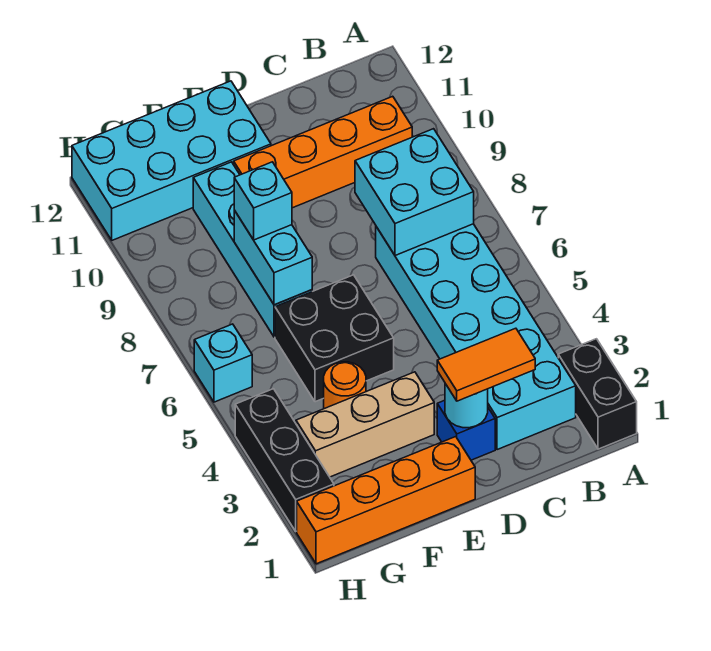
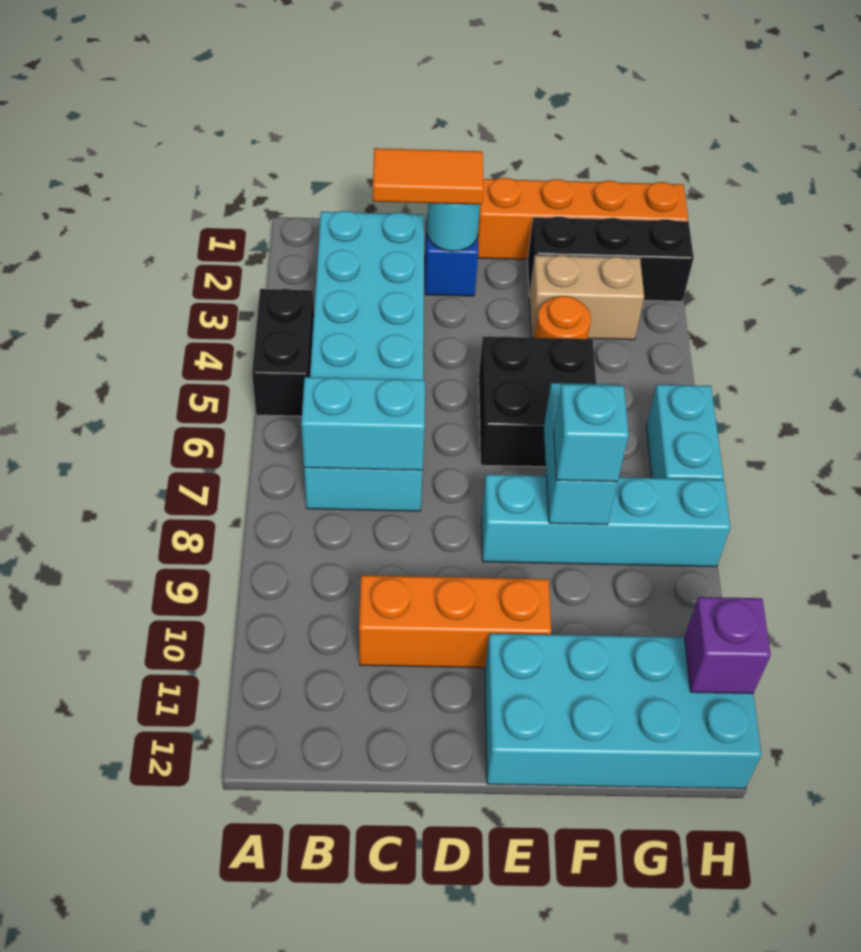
black 1x2 brick [558,339,637,449] -> black 1x2 brick moved to [252,289,314,416]
cyan 2x2 brick [355,129,474,256] -> cyan 1x2 brick [301,377,425,470]
orange 1x4 brick [234,96,412,208] -> orange 1x3 brick [359,575,551,668]
tan 1x3 brick [296,372,434,477] -> tan 1x2 brick [529,255,644,340]
cyan 1x4 brick [193,162,312,337] -> cyan 1x4 brick turned to [482,474,731,567]
black 1x3 brick [235,389,334,531] -> black 1x3 brick turned to [528,217,694,301]
cyan 1x1 brick [194,324,252,402] -> cyan 1x2 brick [646,385,724,480]
none -> purple 1x1 brick [684,597,771,694]

